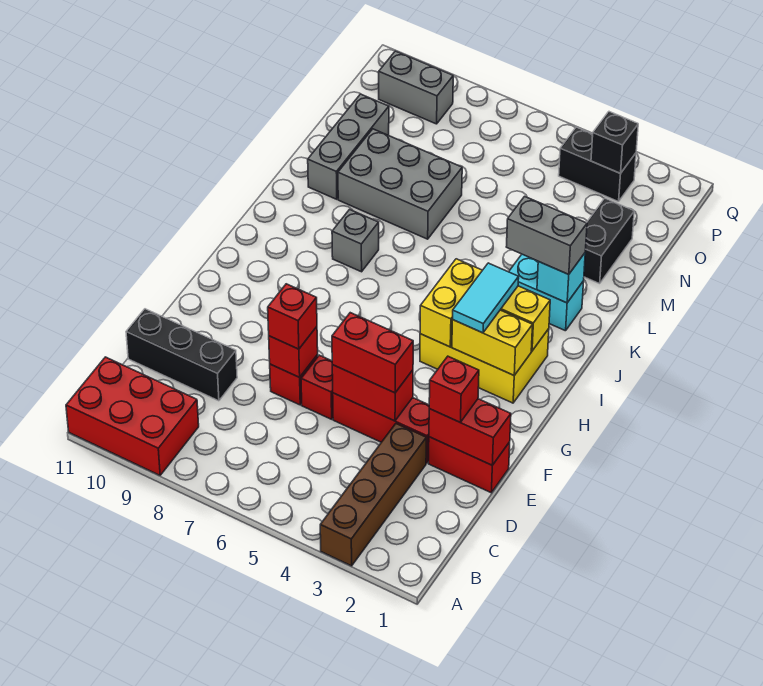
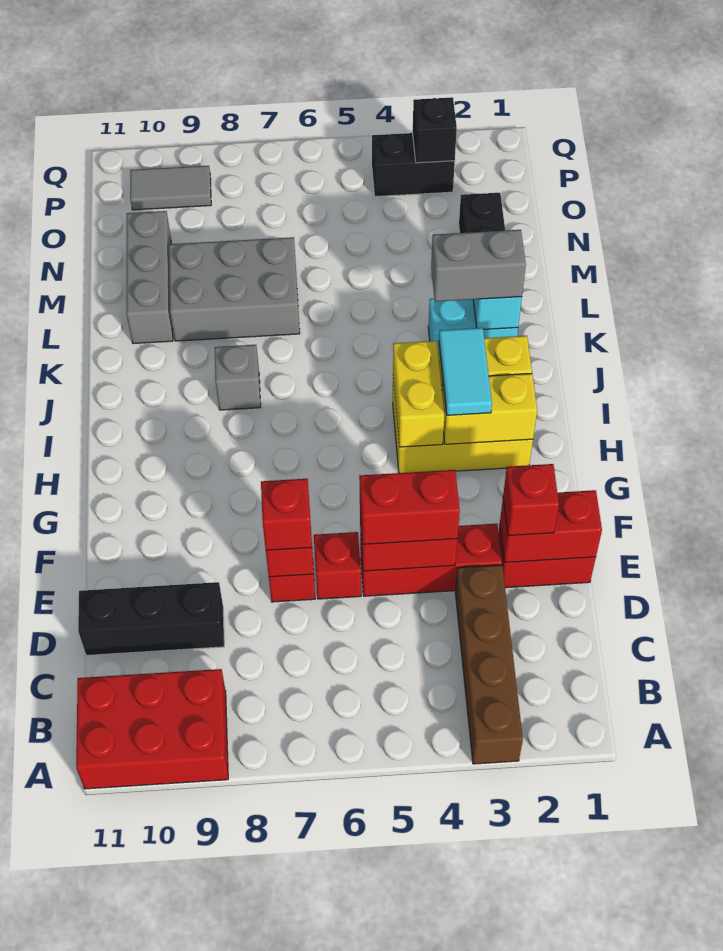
grey 1x2 brick [379,51,453,124] -> grey 1x2 tile [130,166,211,210]

